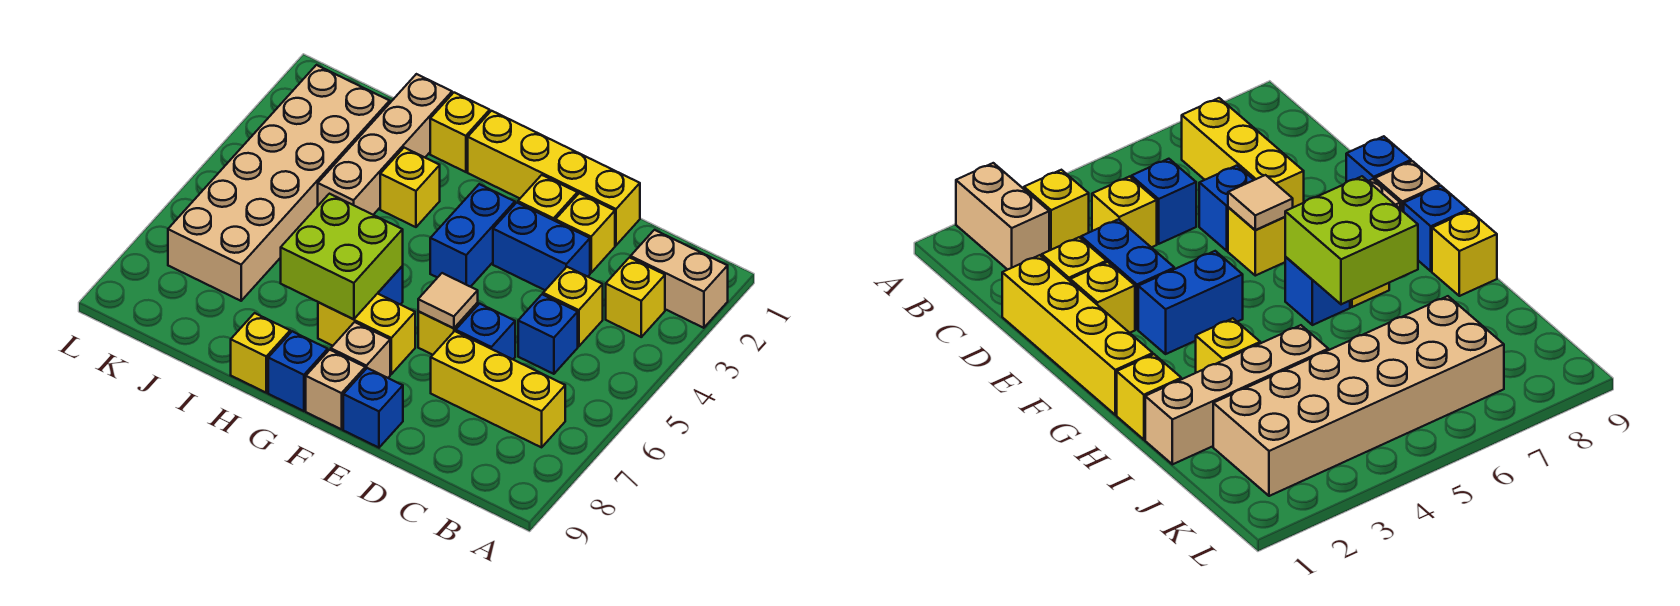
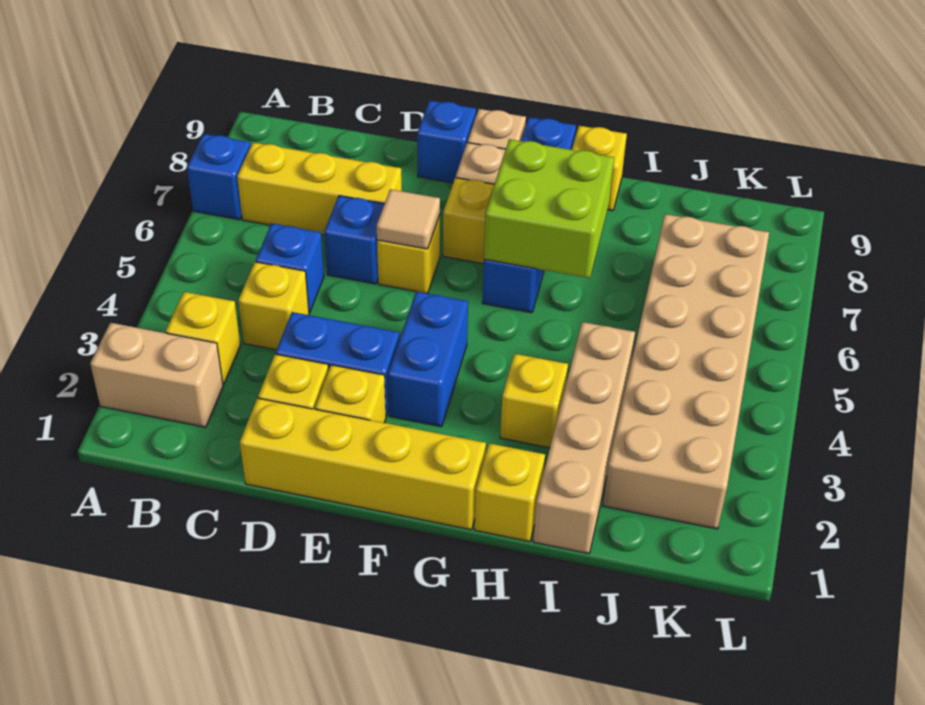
none -> blue 1x1 brick [187,134,251,220]

